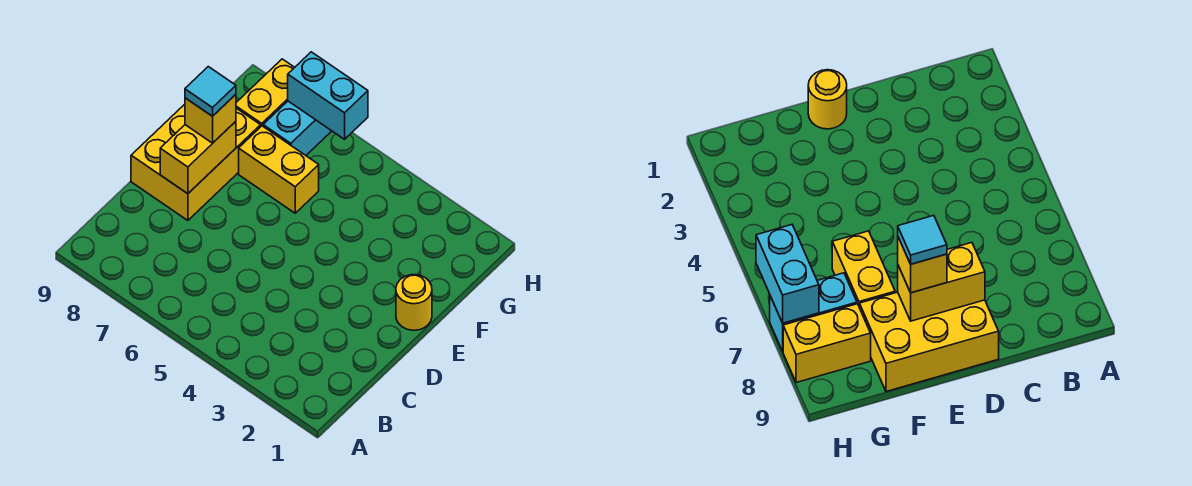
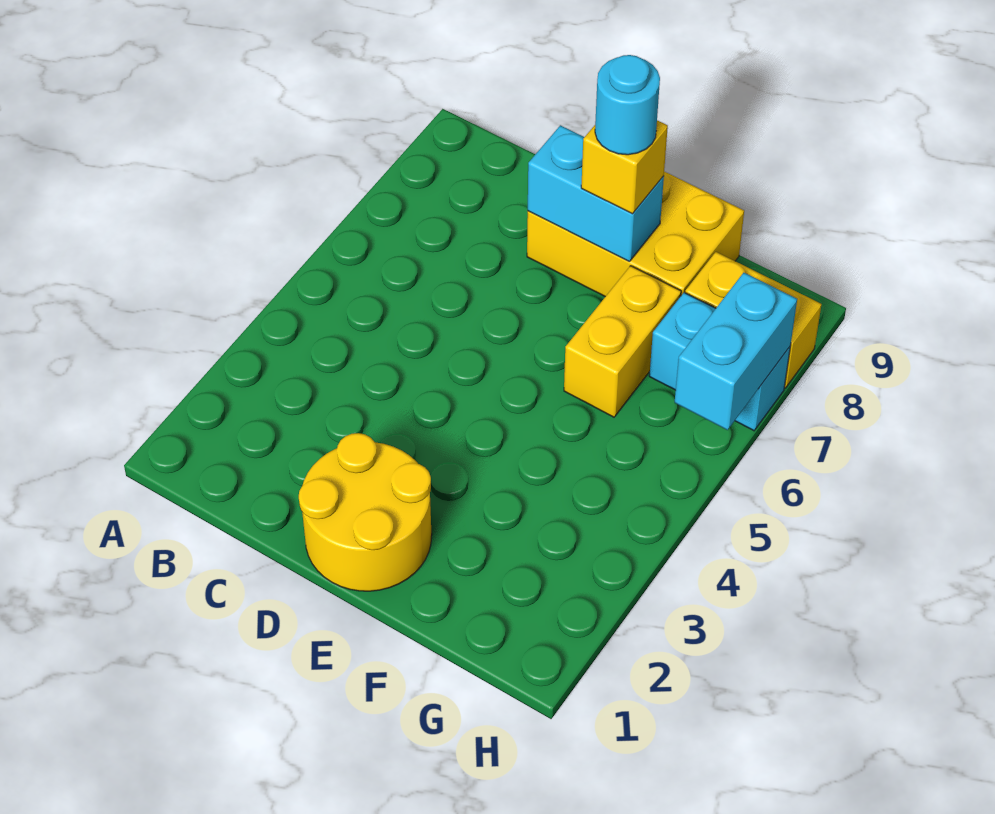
yellow 1x2 brick [160,121,236,194] -> cyan 1x2 brick [528,125,664,262]
yellow 1x1 round brick [396,275,432,330] -> yellow 2x2 round brick [299,433,432,591]
cyan 1x1 tile [185,67,236,116] -> cyan 1x1 round brick [595,55,660,155]

